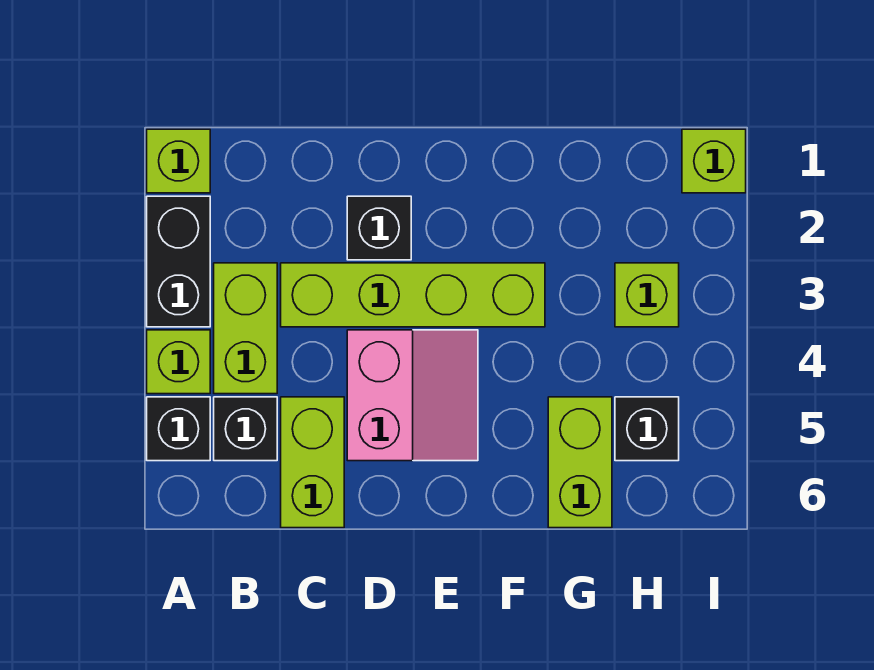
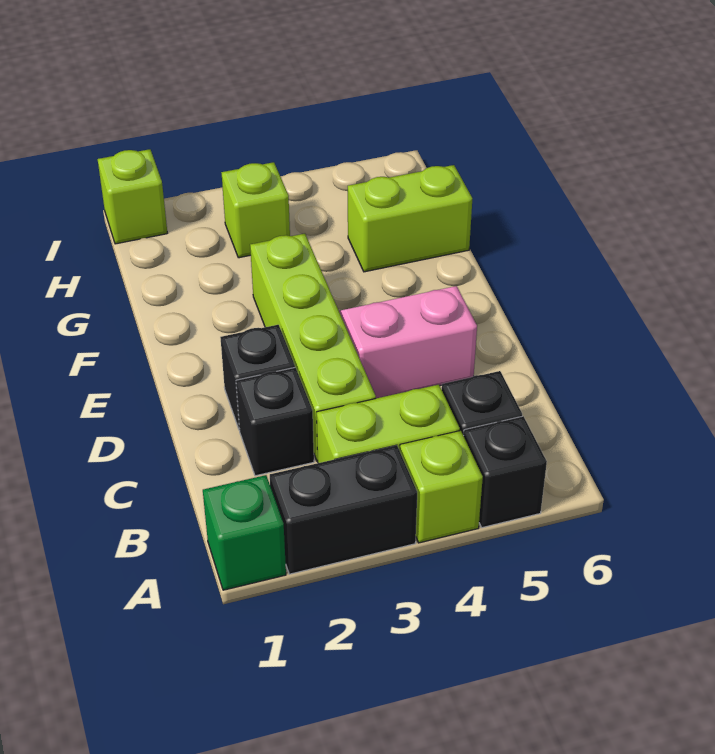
lime 1x1 brick [147,129,210,193] -> green 1x1 brick [203,475,286,590]
lime 1x2 brick [281,397,344,528] -> none
black 1x1 brick [615,397,679,461] -> black 1x1 brick moved to [236,367,314,476]

